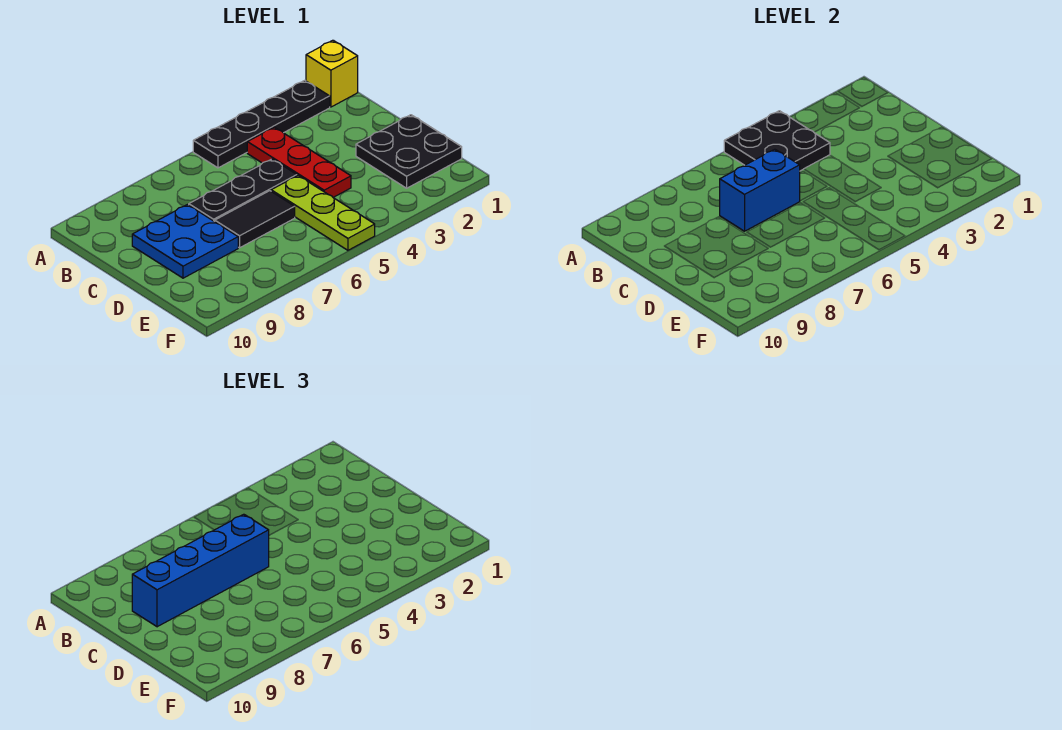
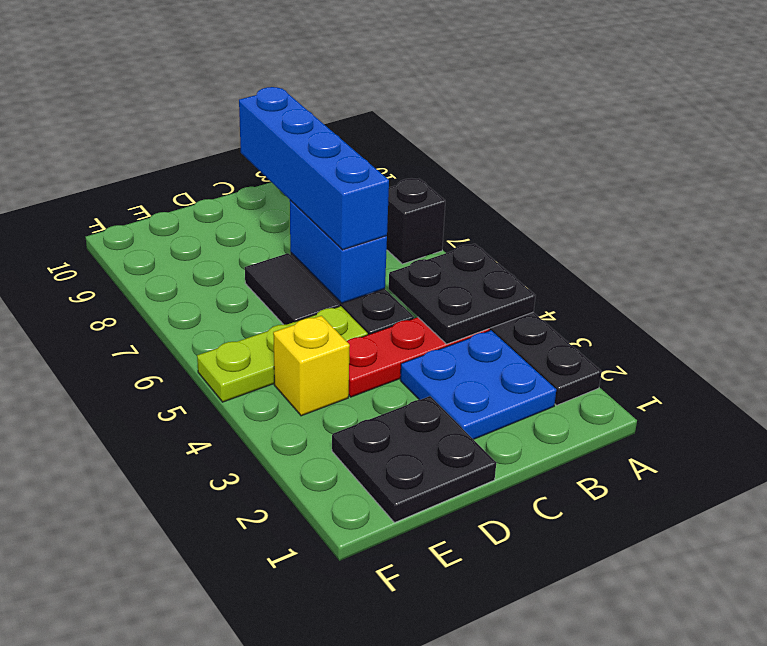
yellow 1x1 brick [306,40,358,107] -> yellow 1x1 brick moved to [273,316,350,416]
none -> black 1x1 brick [387,178,445,264]
blue 2x2 plate [132,205,238,278] -> blue 2x2 plate moved to [400,330,556,439]

